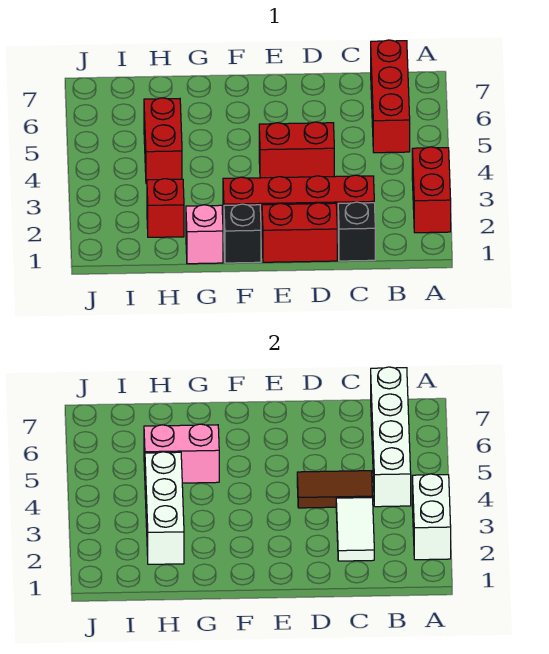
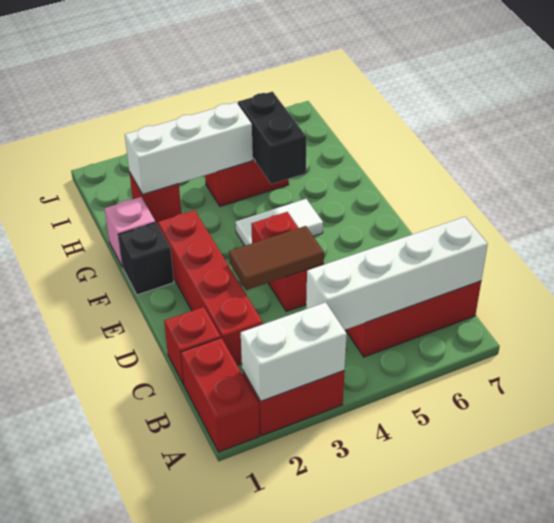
black 1x1 brick [338,202,375,261] -> red 1x1 brick [164,307,221,385]
white 1x2 tile [336,497,374,561] -> white 1x2 tile moved to [236,199,323,246]
brown 1x2 tile [297,471,373,508] -> brown 1x2 tile turned to [229,226,324,290]
red 1x2 brick [262,203,337,262] -> red 1x2 brick moved to [181,338,259,452]
pink 1x2 brick [144,424,219,483] -> black 1x2 brick [238,92,307,184]

